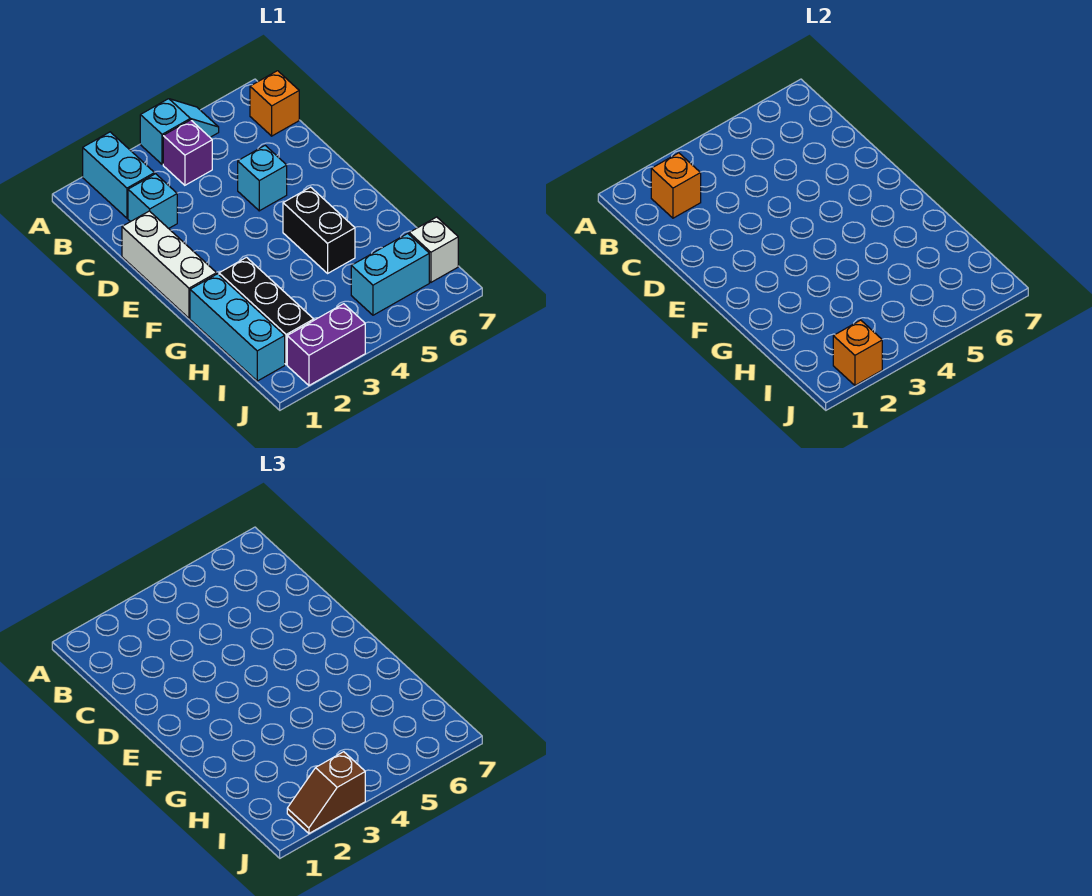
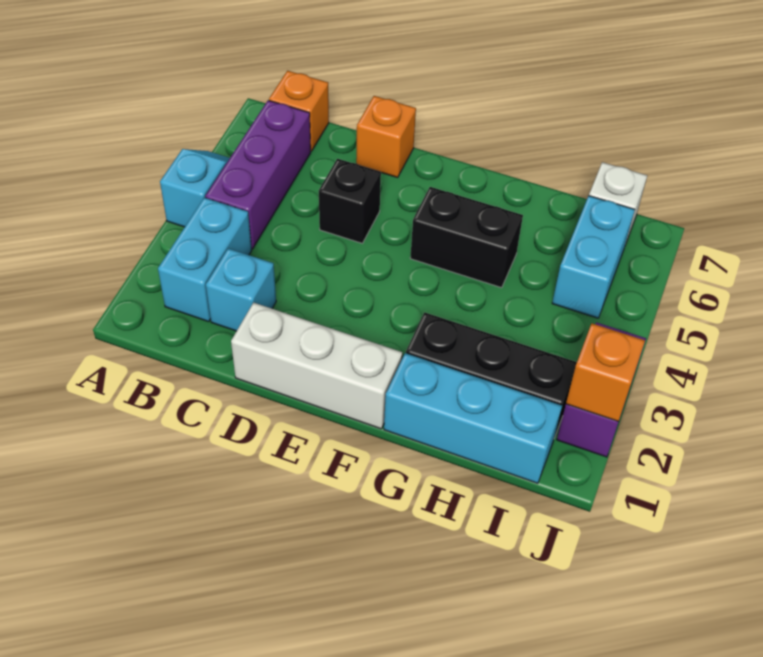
cyan 1x2 brick [83,132,155,218] -> cyan 1x2 brick turned to [158,198,252,322]
orange 1x1 brick [651,153,701,218] -> orange 1x1 brick moved to [356,96,416,177]
purple 1x1 brick [163,120,212,185] -> purple 1x3 brick [205,100,311,249]
cyan 1x1 brick [238,146,287,211] -> black 1x1 brick [319,159,381,243]
brown 1x2 slope [287,752,365,833] -> none

